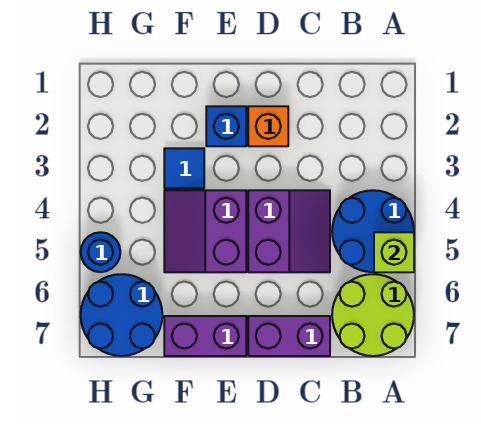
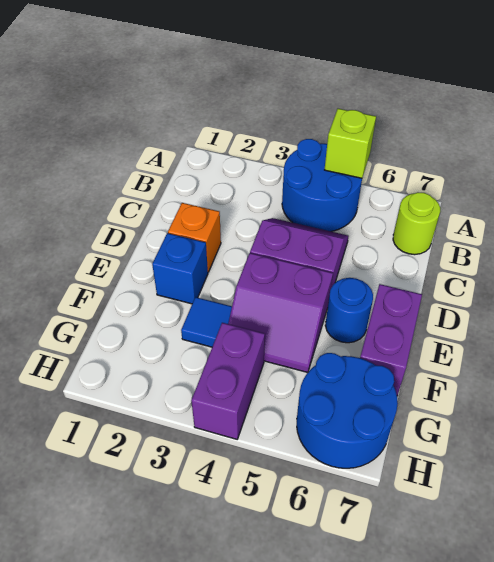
lime 2x2 round brick [332,274,414,356] -> lime 1x1 round brick [393,192,440,255]
purple 1x2 brick [248,316,330,356] -> purple 1x2 brick moved to [191,323,265,439]
blue 1x1 round brick [81,232,120,272] -> blue 1x1 round brick moved to [325,278,373,343]

